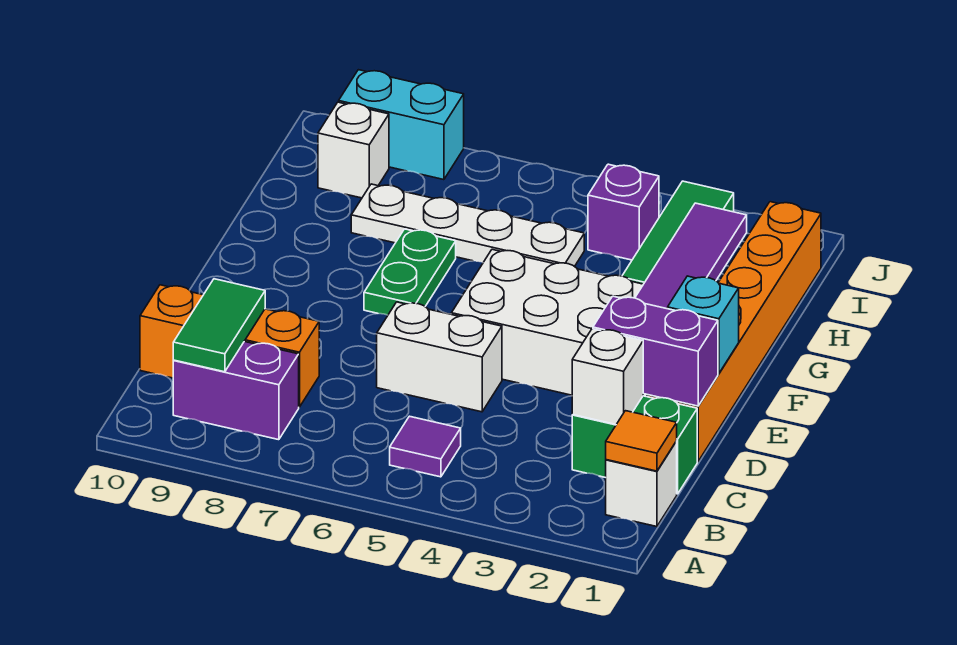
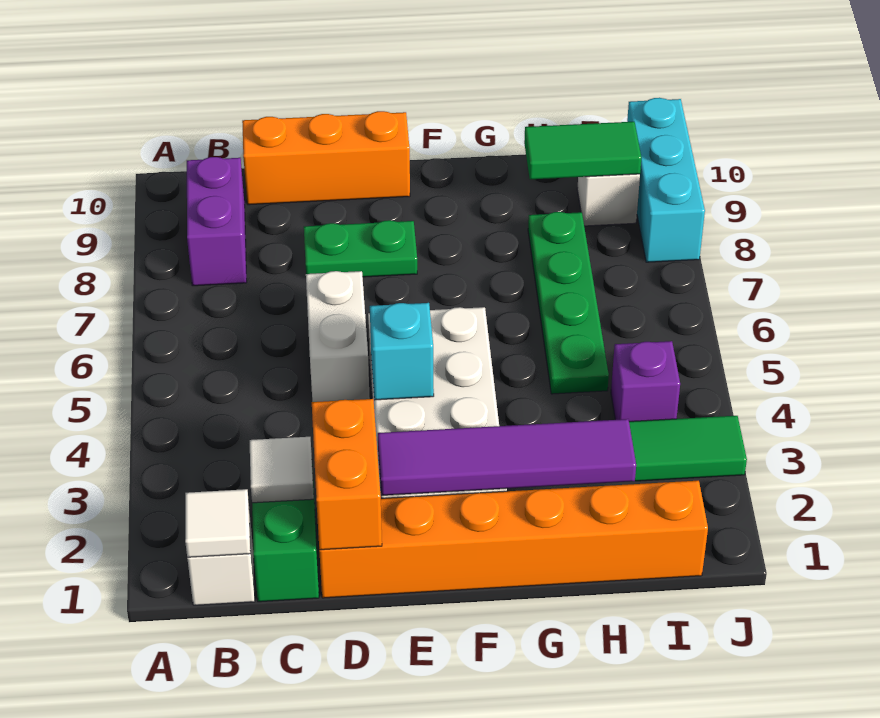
orange 1x1 tile [606,411,677,471] -> white 1x1 tile [185,489,250,557]
purple 1x1 tile [390,416,461,477] -> none
green 1x2 tile [173,279,265,372] -> green 1x2 tile moved to [524,122,641,179]
white 1x1 brick [572,329,643,424] -> white 1x1 tile [250,437,314,503]
orange 1x3 brick [140,285,319,407] -> orange 1x3 brick turned to [242,111,410,205]
purple 1x2 brick [593,296,718,406] -> orange 1x2 brick [312,399,382,550]
cyan 1x1 brick [668,276,739,374] -> cyan 1x1 brick moved to [370,303,434,400]
green 1x2 plate [364,229,456,315] -> green 1x2 plate moved to [304,220,417,277]
white 1x4 plate [351,184,584,266] -> green 1x4 plate [528,212,609,394]
cyan 1x2 brick [339,70,464,180] -> cyan 1x3 brick [627,98,705,262]

